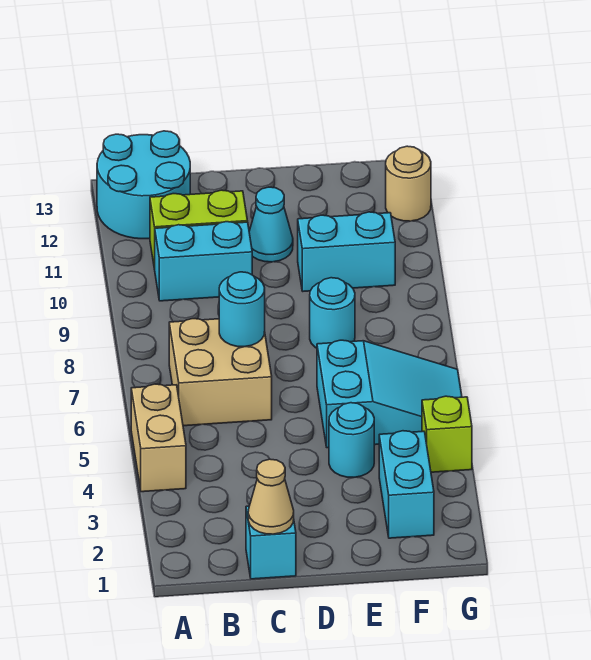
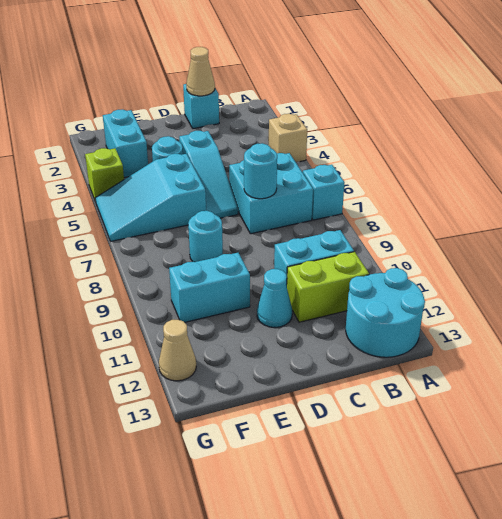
tan 1x2 brick [131,384,186,492] -> tan 1x1 brick [269,114,307,162]
none -> cyan 1x1 brick [303,165,345,220]
tan 2x2 brick [169,319,272,426] -> cyan 2x2 brick [229,153,313,234]
none -> cyan 1x3 slope [179,131,238,218]
tan 1x1 round brick [386,146,431,221] -> tan 1x1 cone [159,320,196,381]

